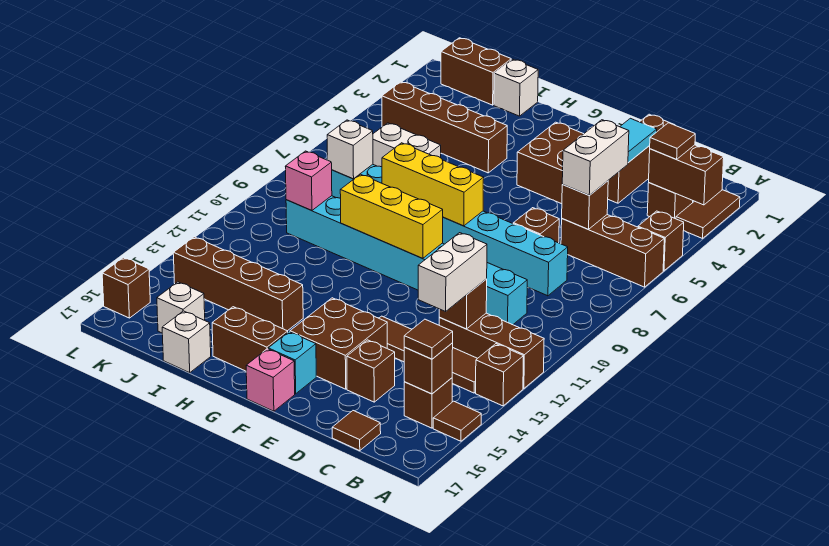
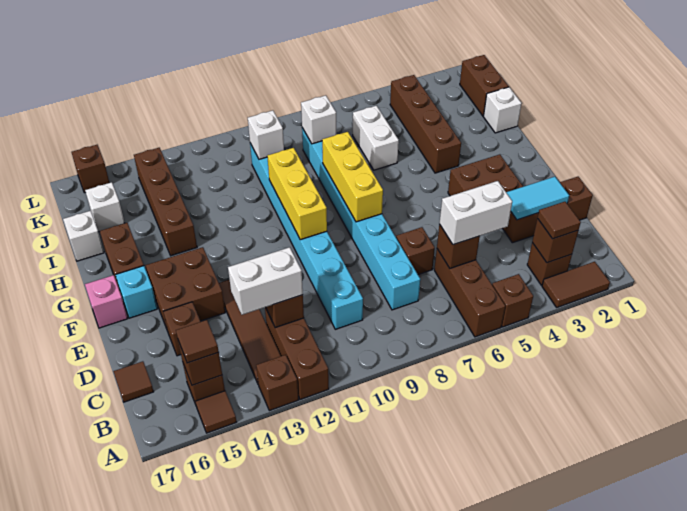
brown 1x2 brick [649,145,724,205] -> brown 1x1 brick [532,219,578,263]
pink 1x1 brick [285,151,332,211] -> white 1x1 brick [248,110,284,159]

